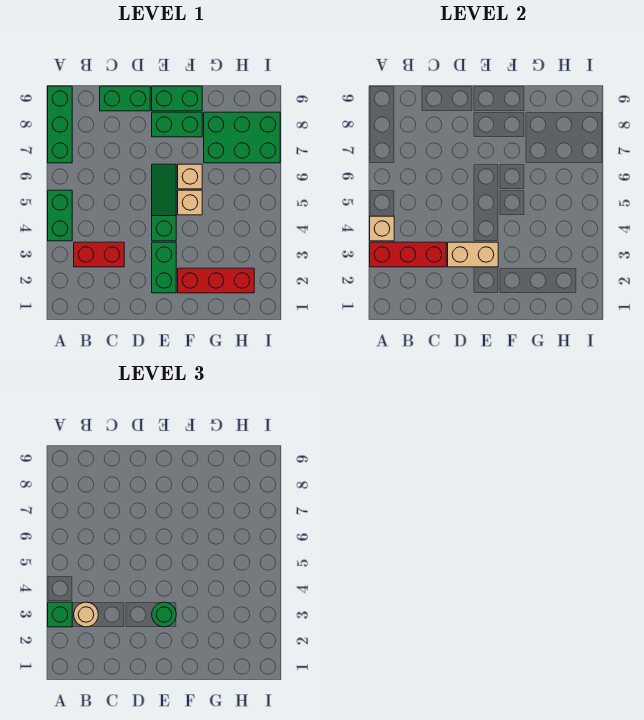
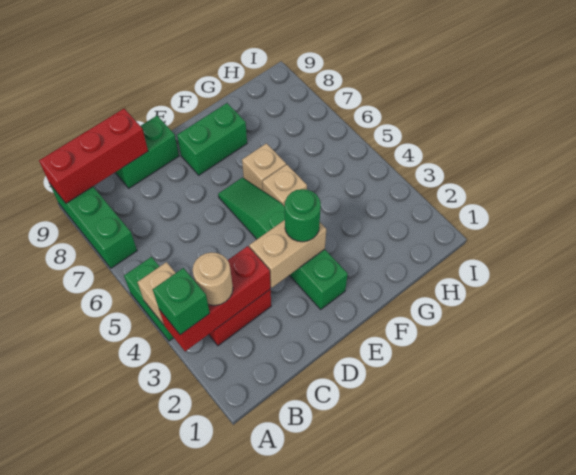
green 1x2 brick [152,86,202,111] -> none
red 1x3 brick [178,268,254,293] -> red 1x3 brick moved to [39,109,148,203]
green 2x3 brick [204,112,280,163] -> none

